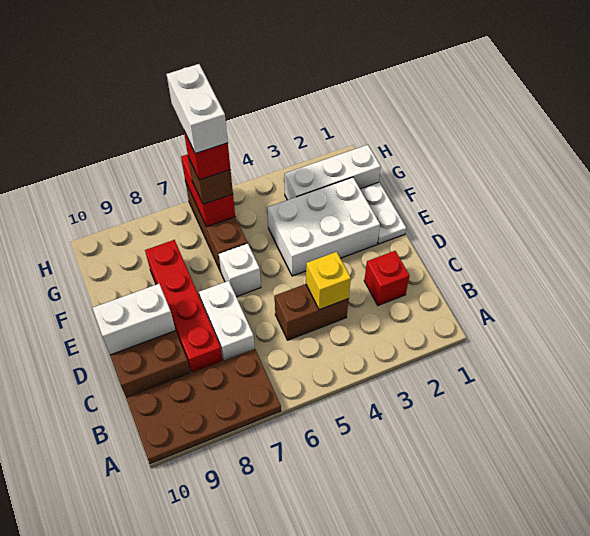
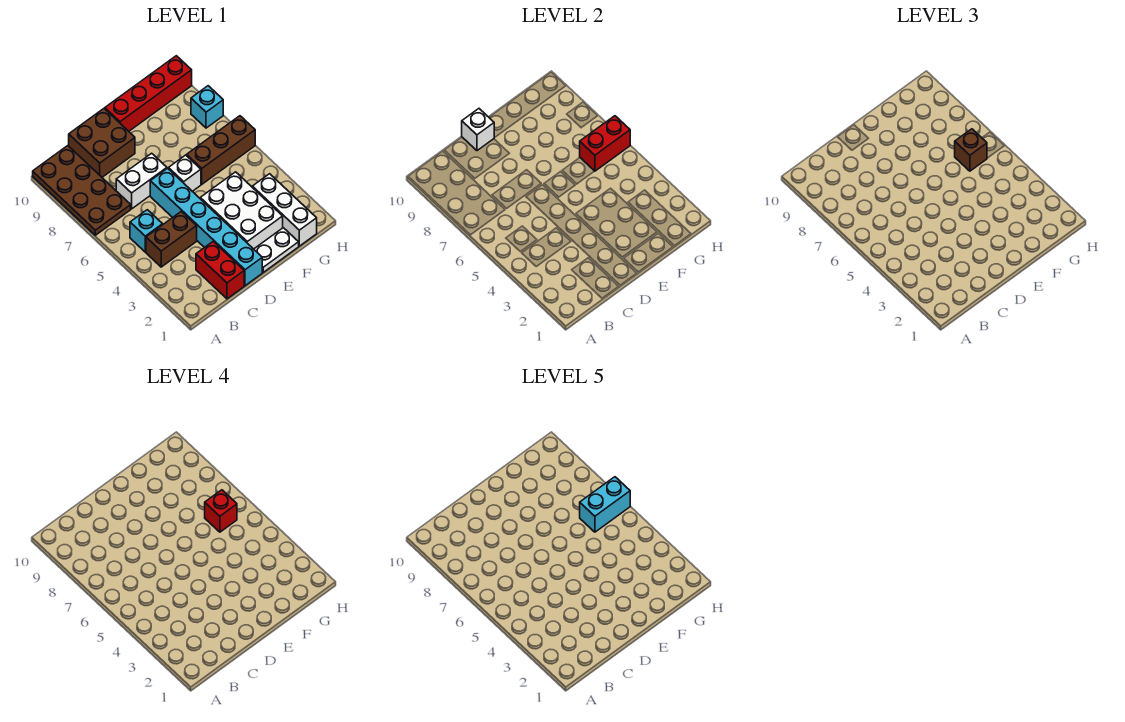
none -> cyan 1x1 brick [130,210,163,252]
red 1x1 brick [364,251,410,305] -> red 1x2 brick [196,242,244,299]
brown 1x2 brick [275,284,349,340] -> brown 1x2 brick turned to [146,211,197,267]
yellow 1x1 brick [306,252,351,310] -> none
red 1x4 brick [145,240,223,373] -> red 1x4 brick moved to [105,56,192,131]
none -> cyan 1x6 brick [150,168,262,286]
white 1x2 brick [92,284,175,355] -> white 1x1 brick [462,109,494,151]
white 1x2 brick [166,64,228,154] -> cyan 1x2 brick [580,477,630,532]
none -> cyan 1x1 brick [191,86,223,128]

